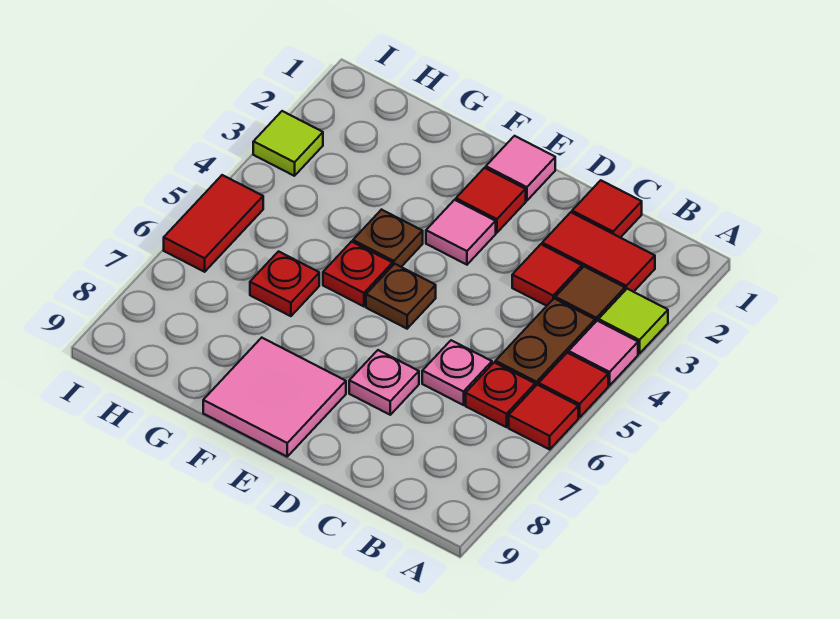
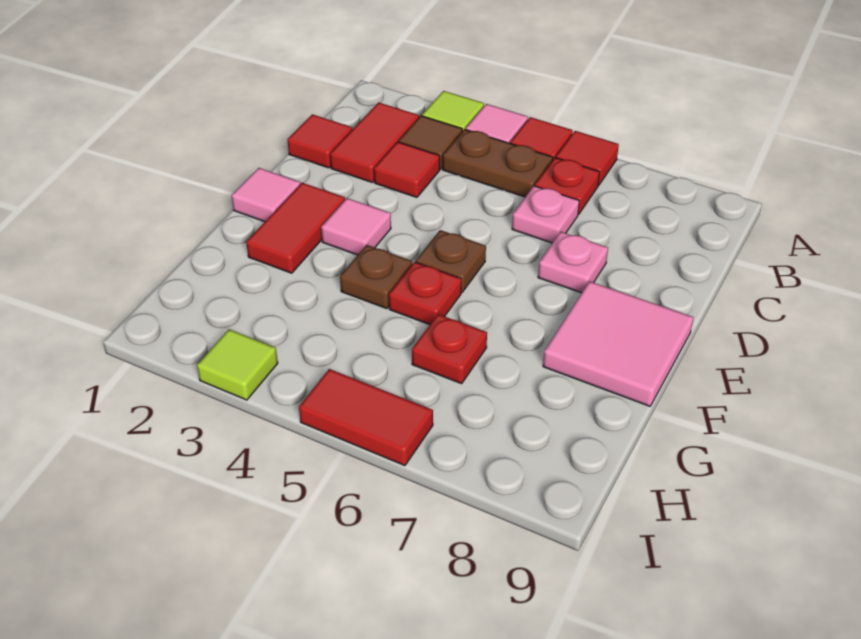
red 1x1 tile [456,168,526,233] -> red 1x2 tile [246,183,345,273]

